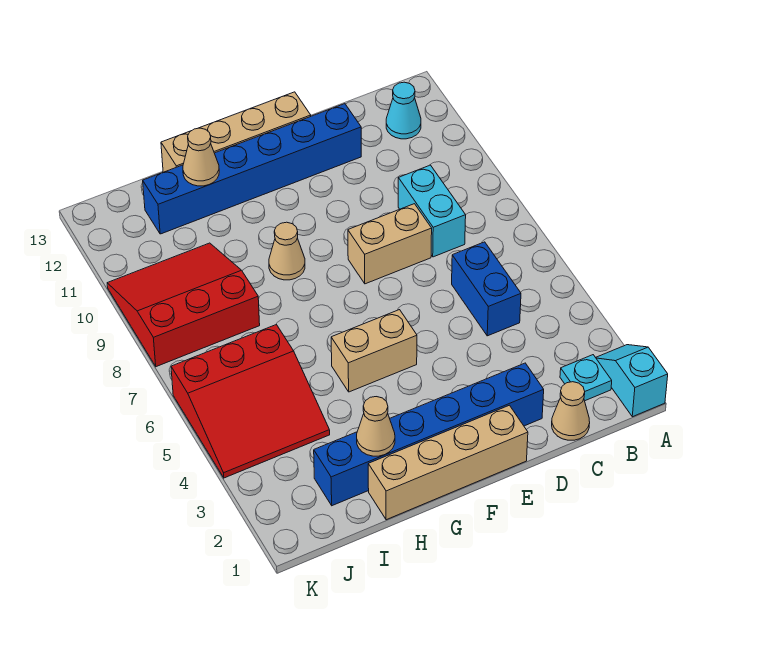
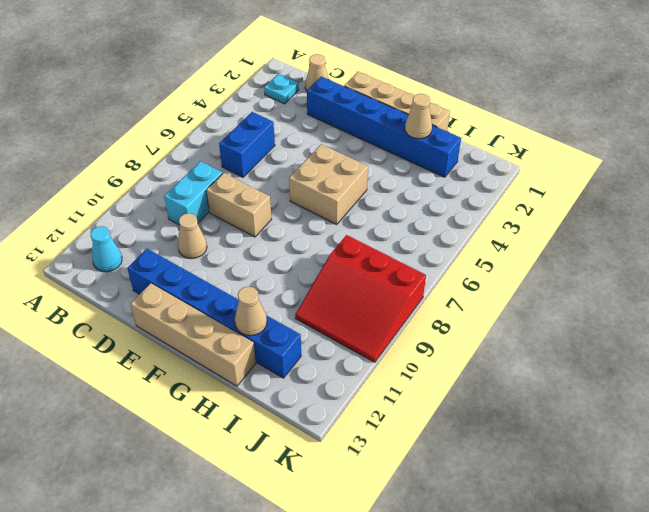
cyan 1x2 slope [596,345,668,417] -> none
tan 1x2 brick [331,310,417,392] -> tan 2x2 brick [289,144,368,224]
tan 1x1 cone [269,222,305,280] -> tan 1x1 cone moved to [178,213,207,259]
red 3x3 slope [171,325,330,478] -> none

